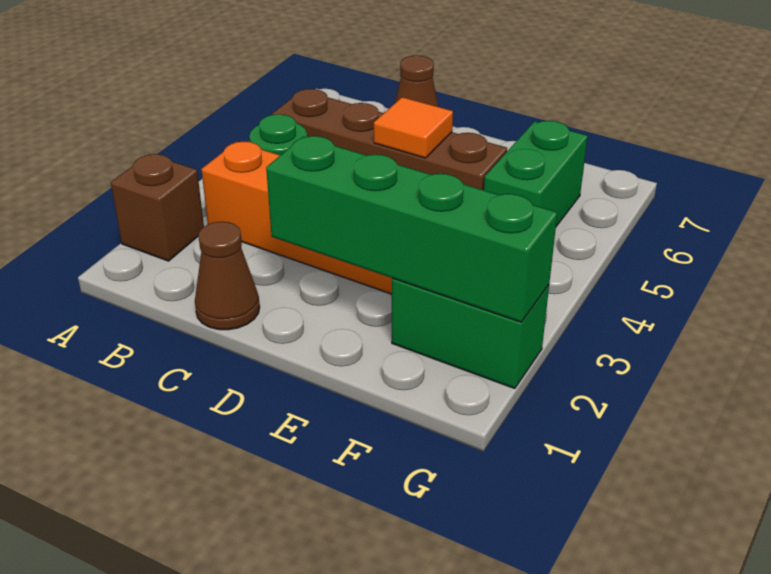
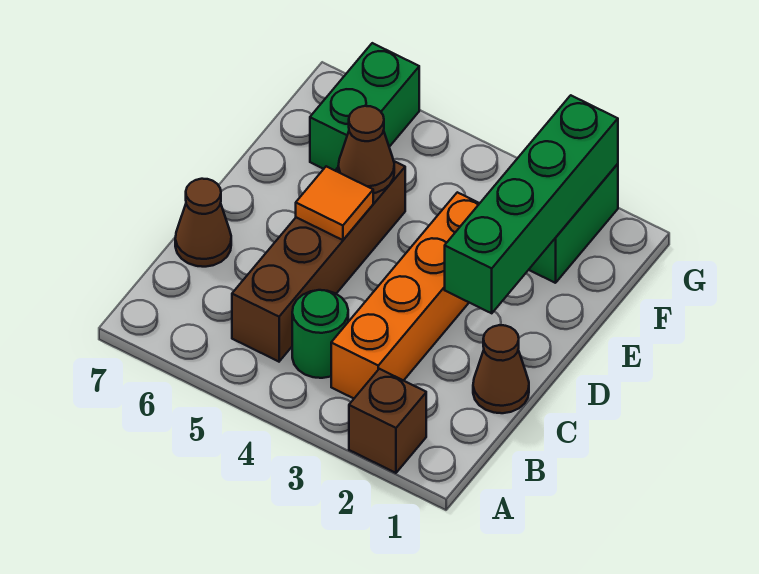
none -> brown 1x1 cone [338,106,394,193]
green 1x2 brick [484,121,588,226] -> green 1x2 brick turned to [310,43,419,170]

